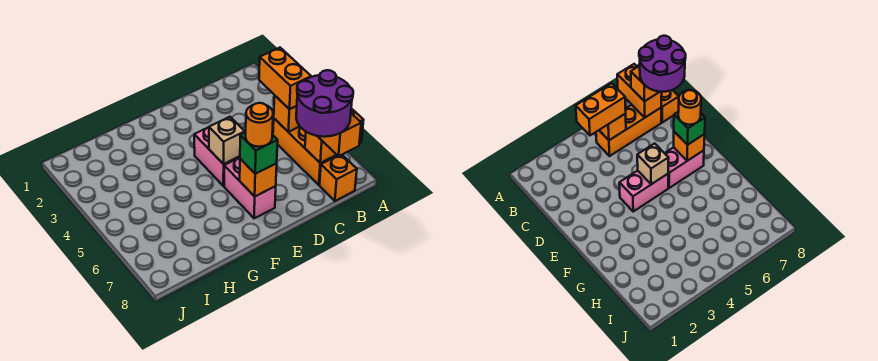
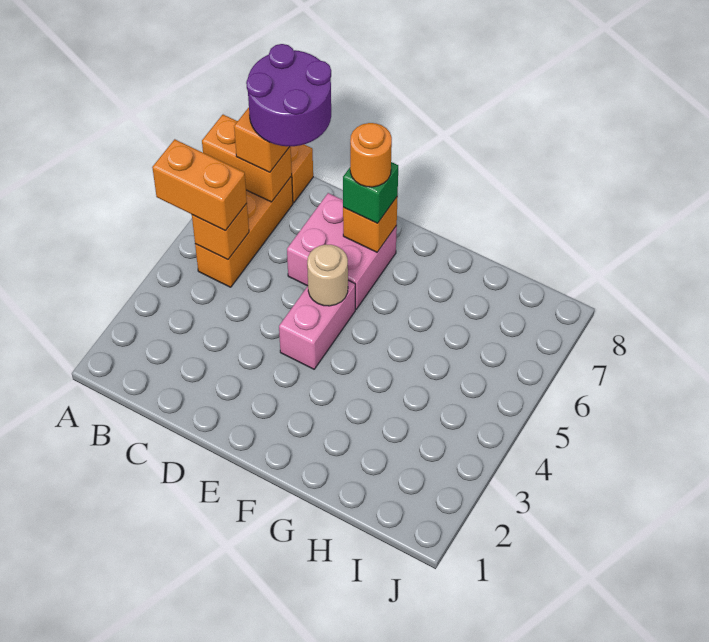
orange 1x2 brick [259,48,311,109] -> orange 1x2 brick turned to [152,139,247,231]
tan 1x1 brick [209,117,245,164] -> tan 1x1 round brick [307,245,348,306]
pink 1x2 brick [224,158,276,218] -> pink 2x2 brick [287,193,397,309]

